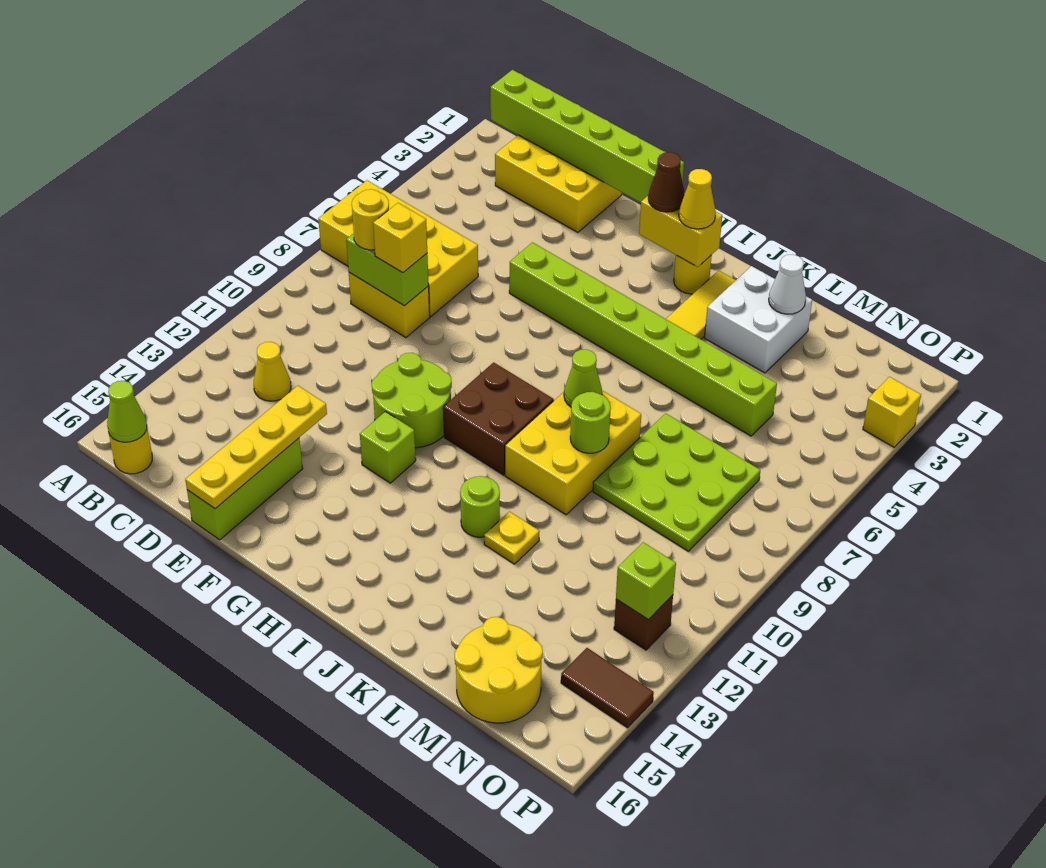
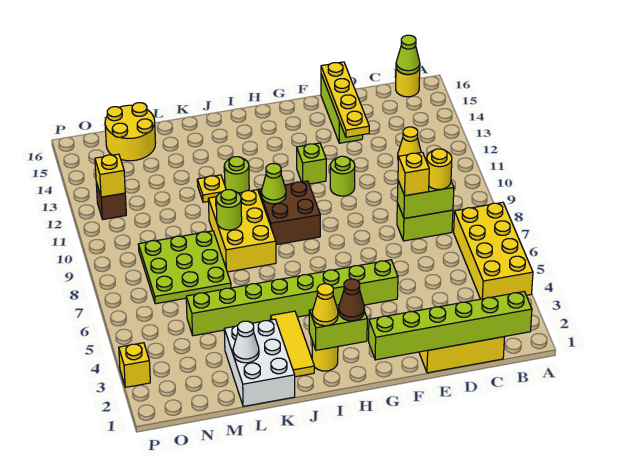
yellow 2x4 brick [318,180,478,317] -> yellow 2x4 brick turned to [454,202,533,299]
yellow 1x2 brick [349,272,430,338] -> lime 1x2 brick [397,203,453,241]
lime 2x2 round brick [372,353,452,448] -> lime 1x1 round brick [330,156,355,196]
yellow 1x2 brick [639,195,722,267] -> lime 1x2 brick [309,305,367,350]
lime 1x1 cone [564,349,602,407] -> lime 1x1 cone moved to [261,164,286,204]
white 2x2 brick [704,266,812,373] -> white 2x3 brick [224,319,295,406]
lime 1x1 brick [616,542,676,620] -> yellow 1x1 brick [95,154,125,197]
brown 1x2 tile [561,648,654,728] -> none

